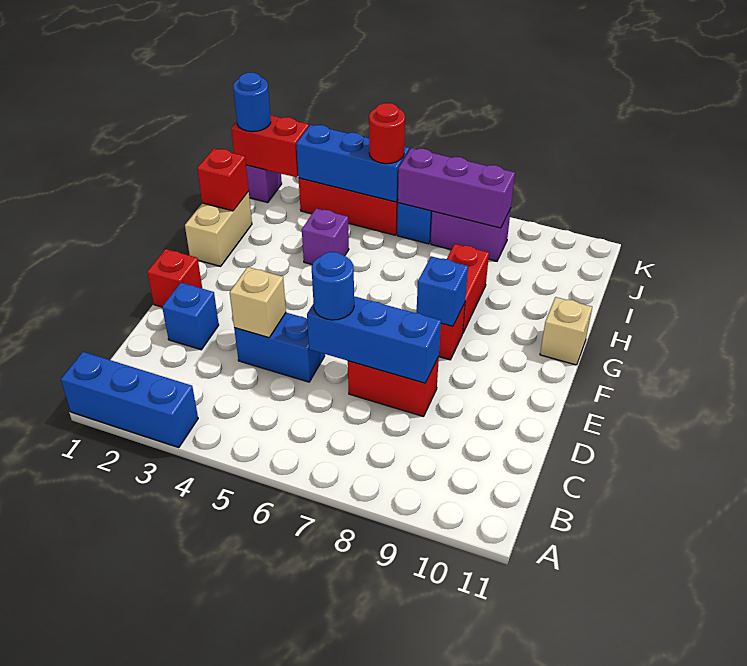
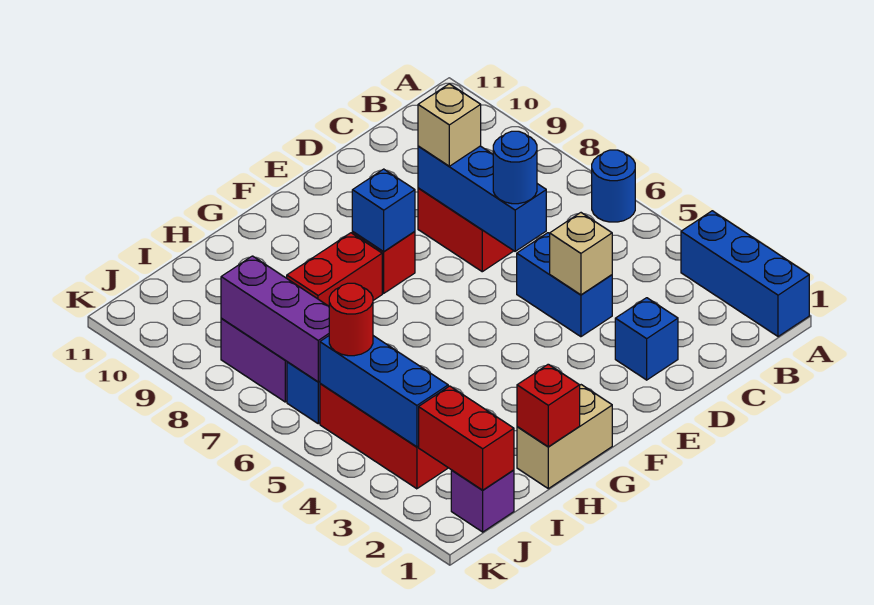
red 1x1 brick [147,249,202,307] -> none
tan 1x1 brick [540,297,592,365] -> tan 1x1 brick moved to [418,84,481,166]
purple 1x1 brick [302,208,349,264] -> none
blue 1x1 round brick [233,73,271,132] -> blue 1x1 round brick moved to [592,150,635,222]

